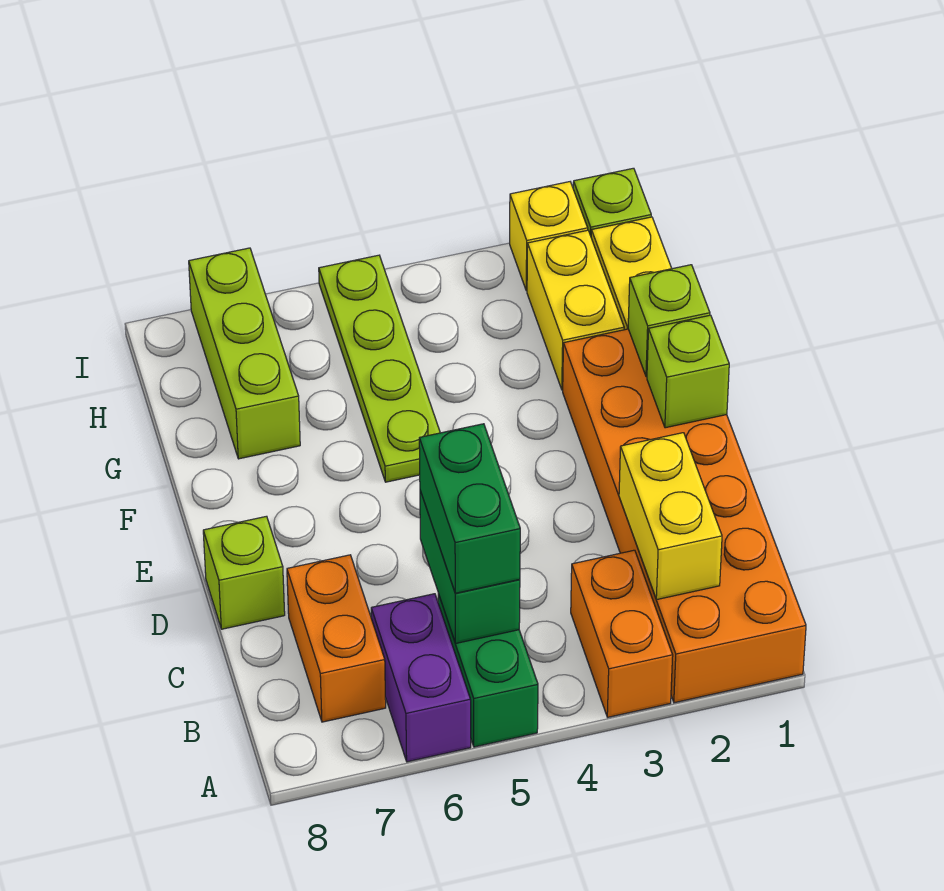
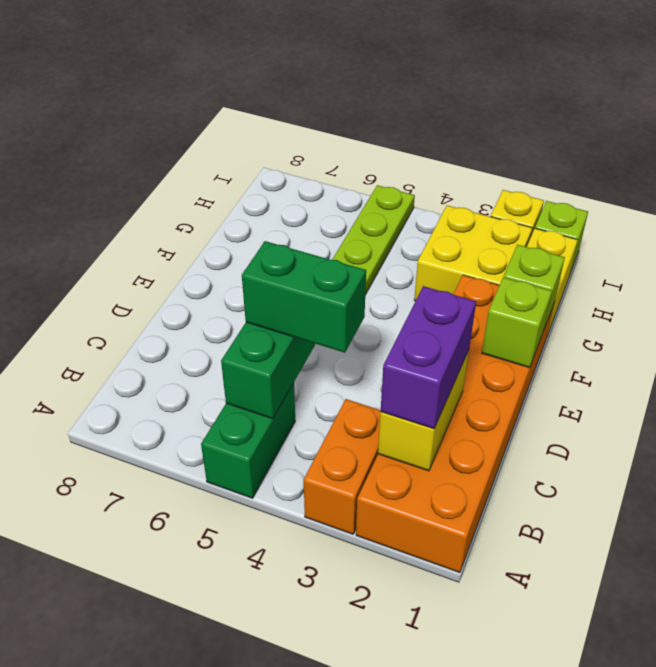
purple 1x2 brick [371,594,471,762] -> purple 1x2 brick moved to [381,286,476,429]
green 1x2 brick [419,424,520,593] -> green 1x2 brick turned to [242,241,366,353]
orange 1x2 brick [287,555,386,722] -> none
lime 1x1 brick [203,516,285,629] -> none
yellow 1x2 brick [527,230,624,390] -> yellow 2x2 brick [414,205,532,301]
lime 1x3 brick [189,248,300,459] -> none

